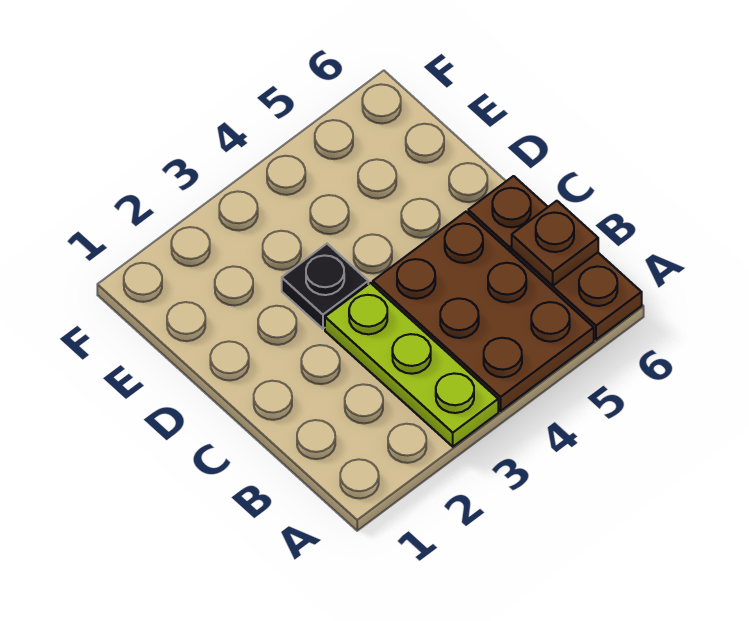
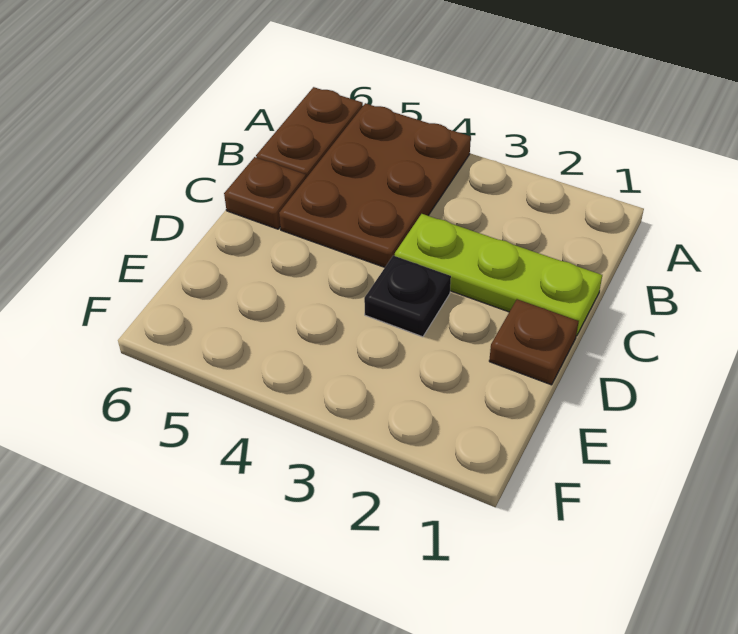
lime 1x3 plate [325,283,498,447] -> lime 1x3 plate turned to [395,214,602,336]
brown 1x1 plate [512,201,598,286] -> brown 1x1 plate moved to [489,299,579,385]

